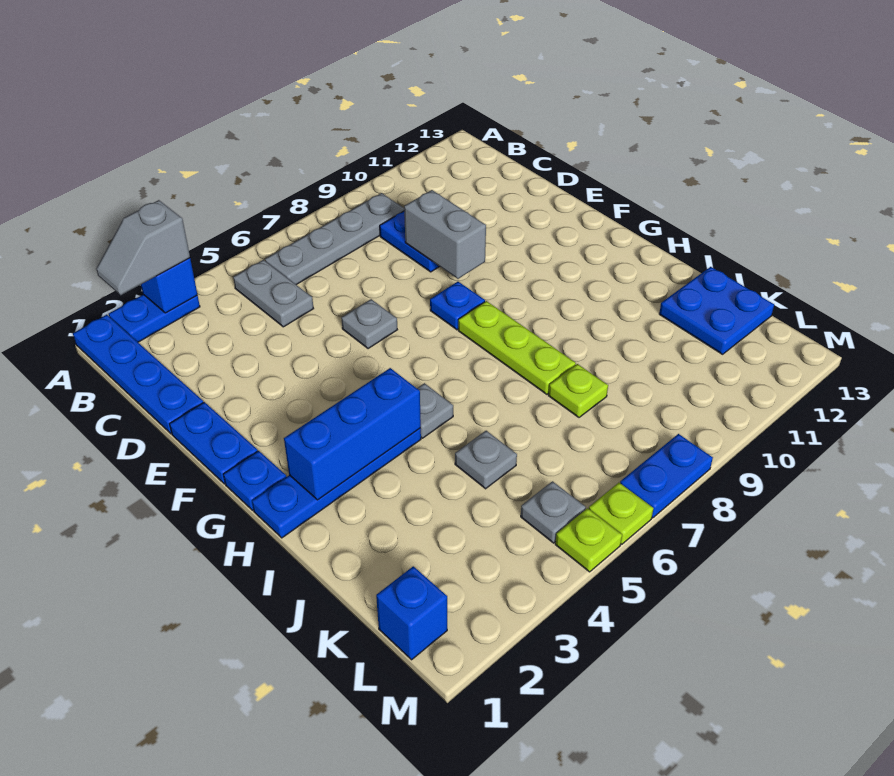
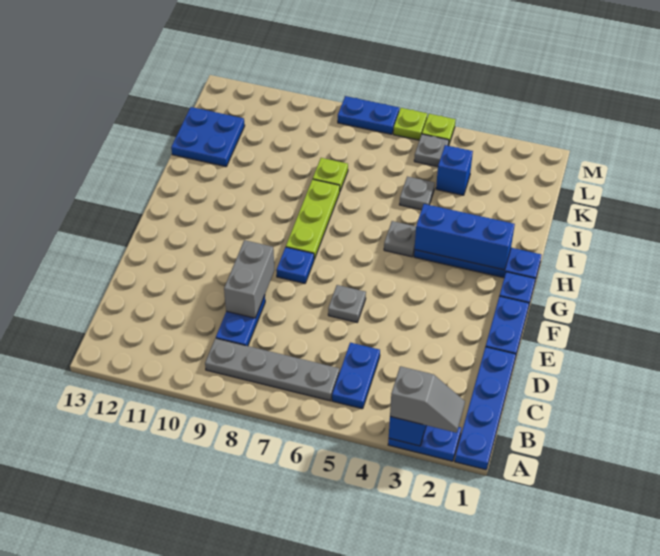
grey 1x2 plate [233,260,314,327] -> blue 1x2 plate [332,343,380,409]
blue 1x1 brick [376,566,447,660] -> blue 1x1 brick moved to [436,145,473,195]

